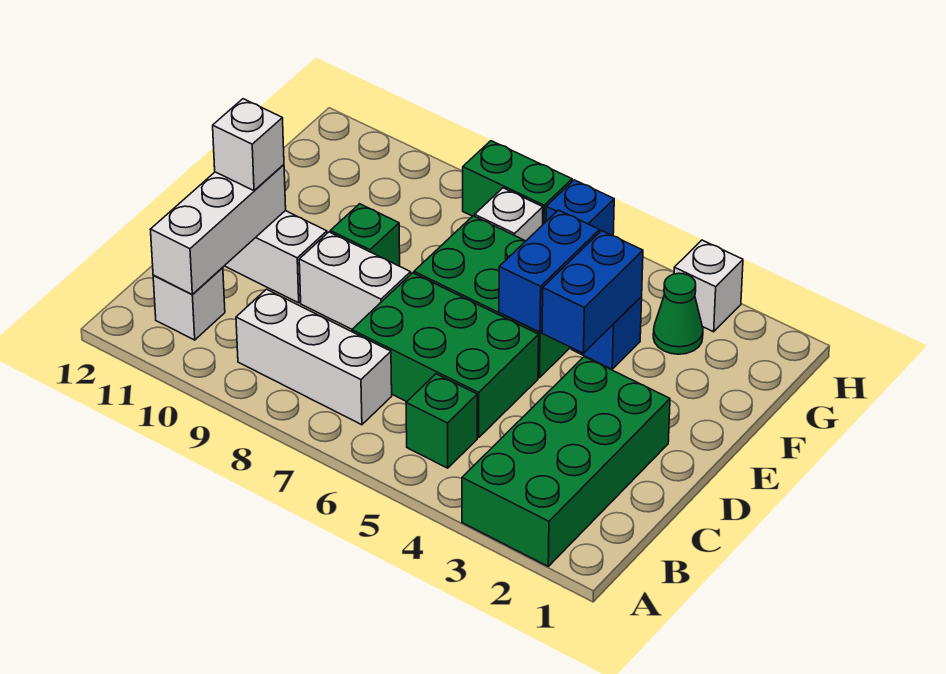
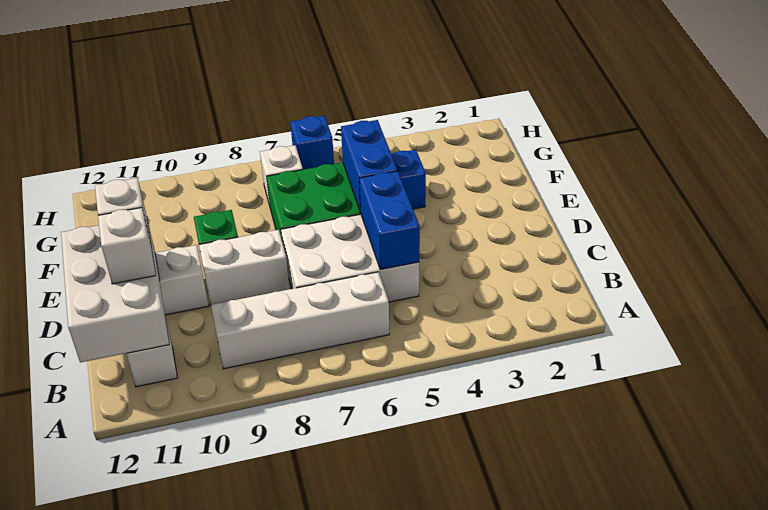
green 2x4 brick [462,357,670,566] -> none
green 1x1 brick [406,374,477,468] -> none
white 1x3 brick [236,289,392,425] -> white 1x4 brick [211,272,389,369]
white 1x3 brick [150,165,286,295] -> white 2x3 brick [61,220,169,363]
green 2x3 brick [352,273,539,438] -> white 2x3 brick [281,214,419,302]
blue 1x2 brick [542,231,643,353] -> blue 1x2 brick moved to [359,171,420,270]
green 1x1 cone [653,273,703,354] -> none
white 1x1 brick [674,240,743,332] -> white 1x1 brick moved to [98,208,156,284]
green 1x2 brick [463,141,572,224] -> none

